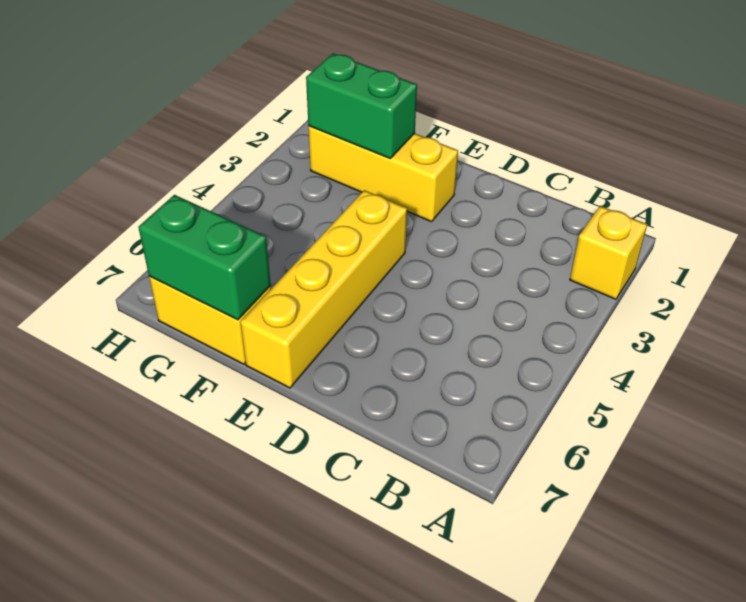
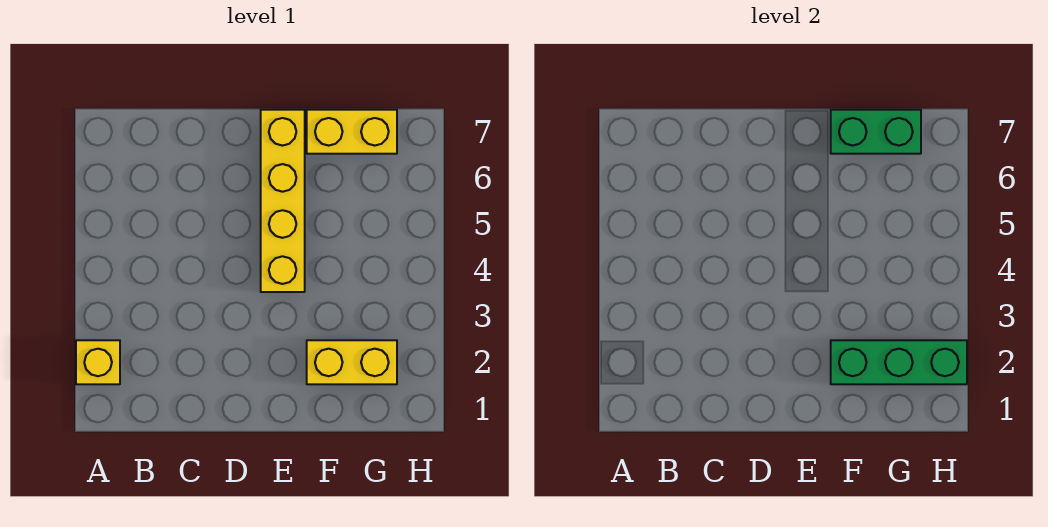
yellow 1x3 brick [308,126,458,222] -> yellow 1x2 brick [307,340,397,384]
green 1x2 brick [306,53,417,158] -> green 1x3 brick [831,340,967,384]

